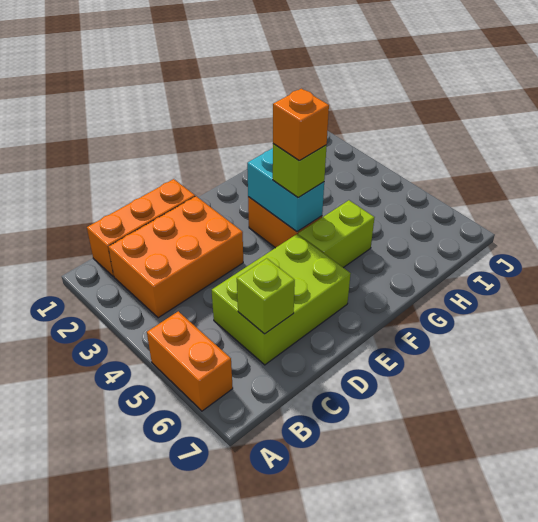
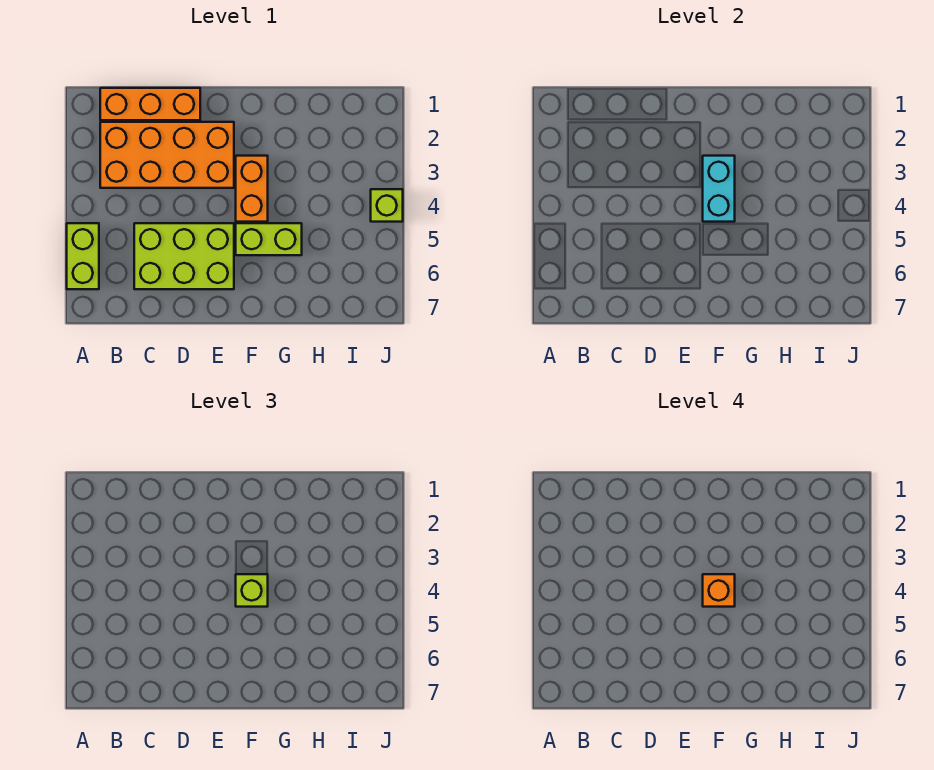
orange 1x2 brick [147,311,233,411] -> lime 1x2 brick [67,223,99,289]
orange 2x3 brick [108,196,243,318] -> orange 2x4 brick [100,122,234,188]
lime 1x1 brick [237,258,295,334] -> lime 1x1 brick moved to [371,189,403,222]

